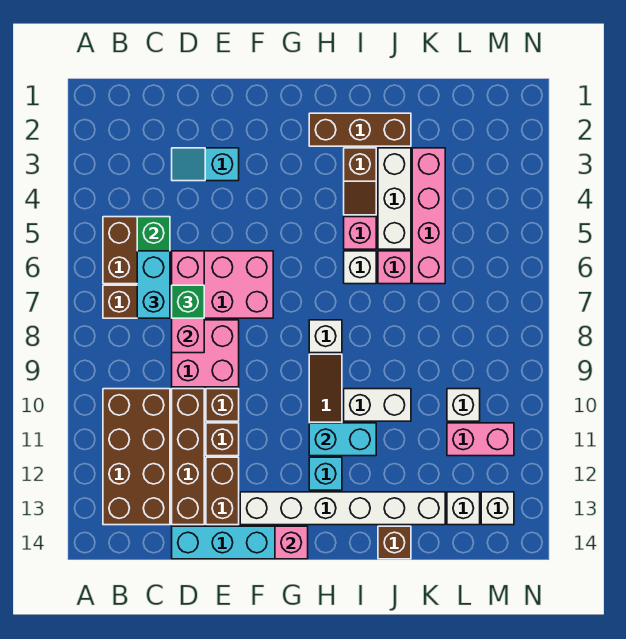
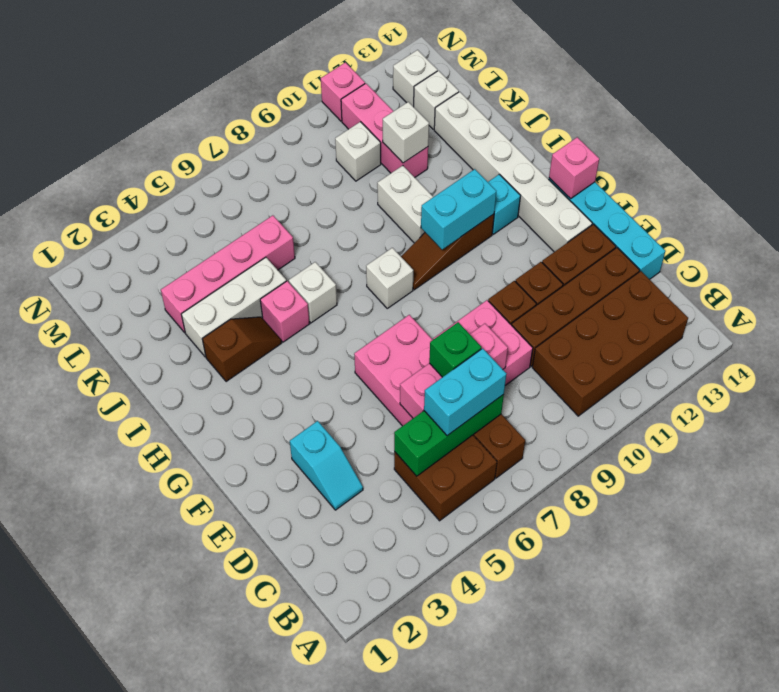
brown 1x3 brick [309,113,411,146] -> none
cyan 1x2 brick [309,423,376,456] -> cyan 1x2 brick turned to [421,169,496,250]
pink 1x1 brick [378,251,411,284] -> pink 1x1 brick moved to [321,62,365,121]
brown 1x1 brick [378,526,411,559] -> none
none -> white 1x1 brick [383,102,429,163]
pink 1x2 brick [447,423,514,456] -> pink 1x3 brick [341,83,428,177]

